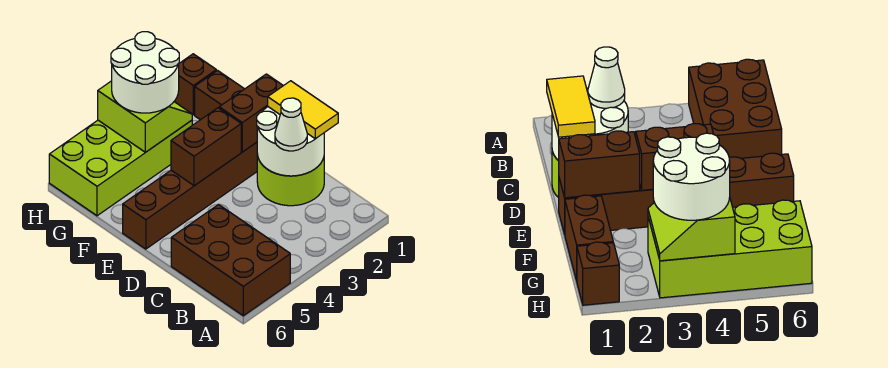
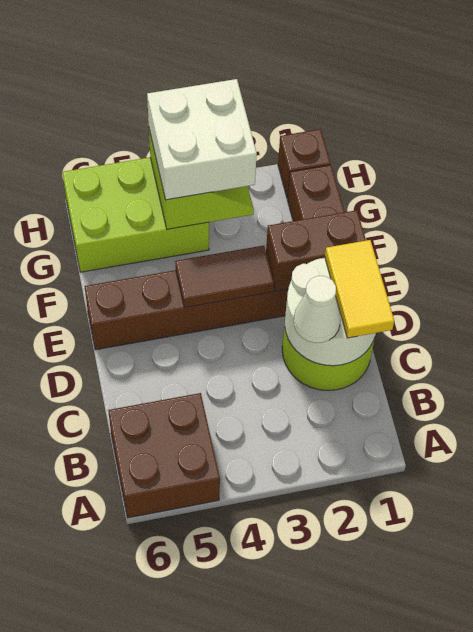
brown 2x3 brick [171,204,290,316] -> brown 2x2 brick [108,393,220,518]
brown 1x2 brick [171,108,241,186] -> brown 1x2 tile [175,246,274,308]
lime 2x4 brick [49,120,192,216] -> lime 2x3 brick [63,157,209,272]
white 2x2 round brick [111,32,179,113] -> white 2x2 brick [147,79,257,200]

